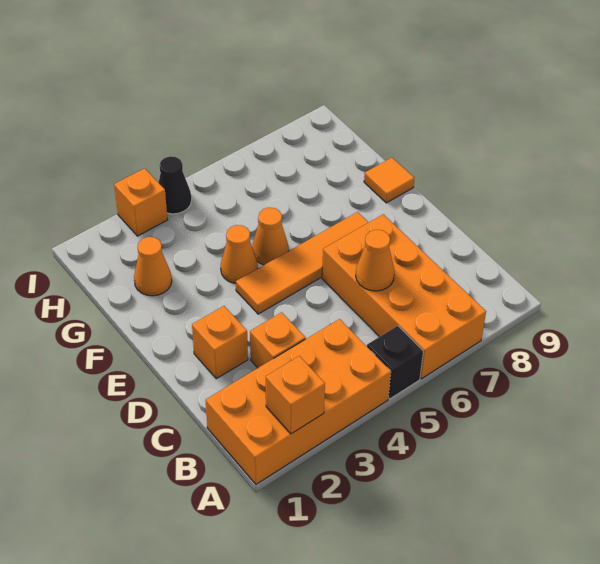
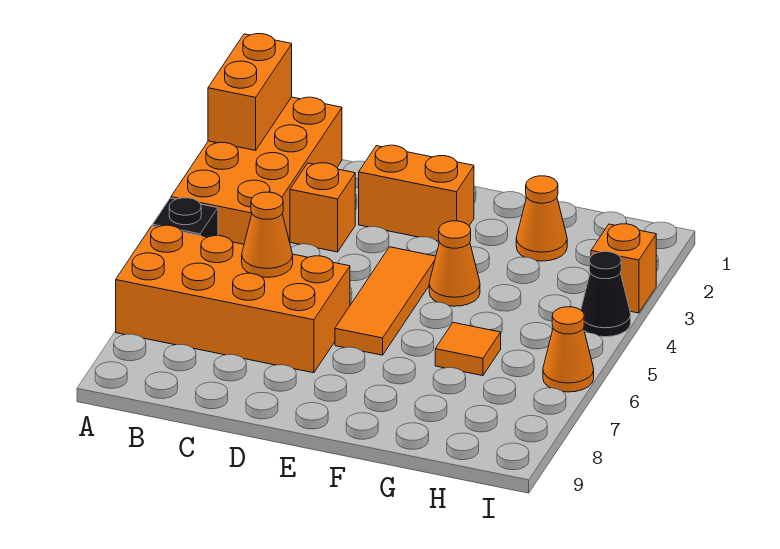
orange 1x1 brick [266,356,325,434] -> orange 1x2 brick [208,34,292,150]
orange 1x1 brick [192,306,248,379] -> orange 1x2 brick [359,145,474,241]
orange 1x4 tile [236,212,369,314] -> orange 1x3 tile [335,247,436,355]
orange 1x1 cone [252,208,289,265] -> orange 1x1 cone moved to [543,307,594,392]
orange 1x1 tile [364,158,414,203] -> orange 1x1 tile moved to [435,323,501,376]

